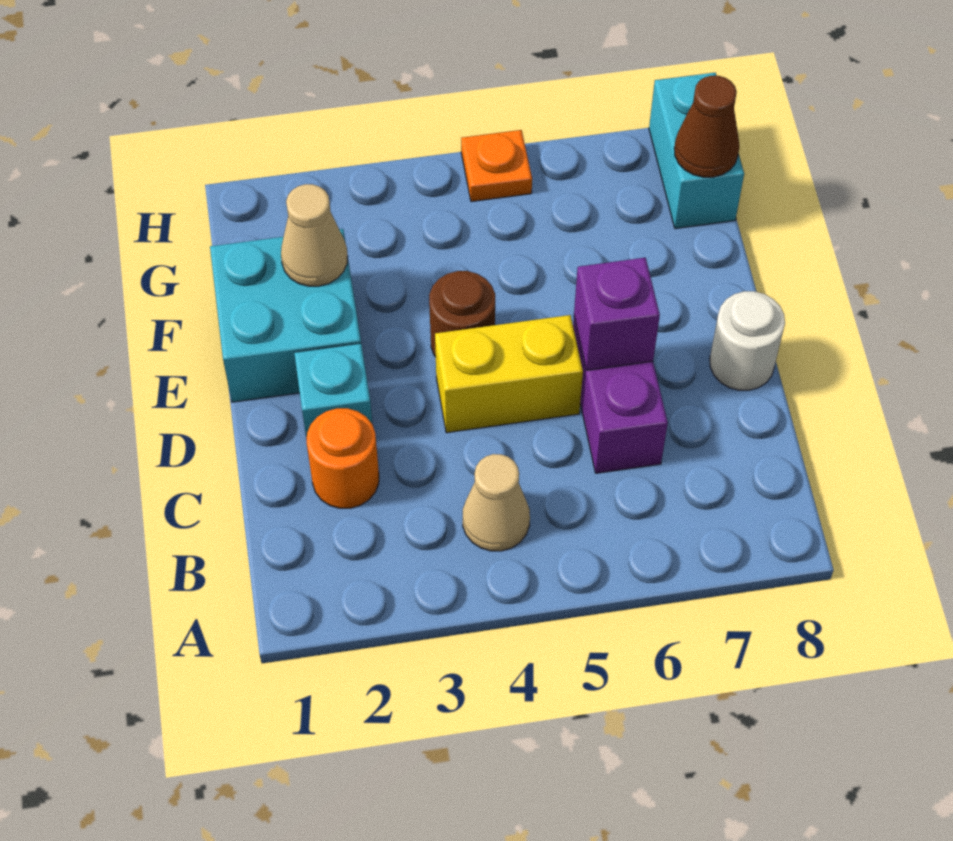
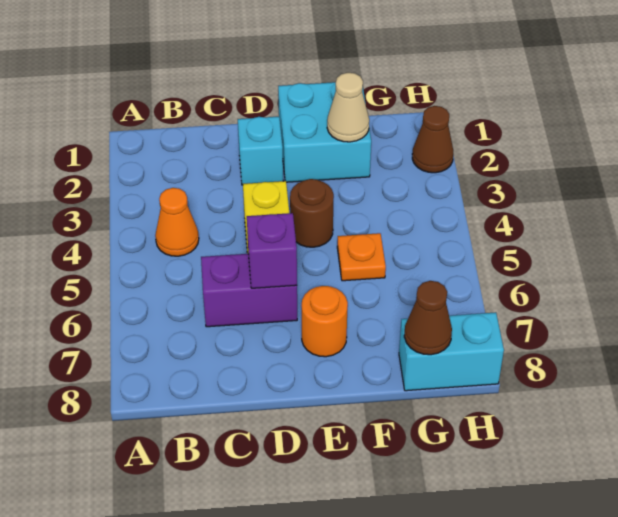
tan 1x1 cone [463,454,530,551] -> orange 1x1 cone [155,188,199,256]
orange 1x1 round brick [307,408,379,508] -> orange 1x1 round brick moved to [302,286,348,357]
white 1x1 round brick [710,291,785,390] -> none
none -> brown 1x1 cone [412,106,453,173]
orange 1x1 plate [461,130,532,202] -> orange 1x1 plate moved to [337,233,386,281]

